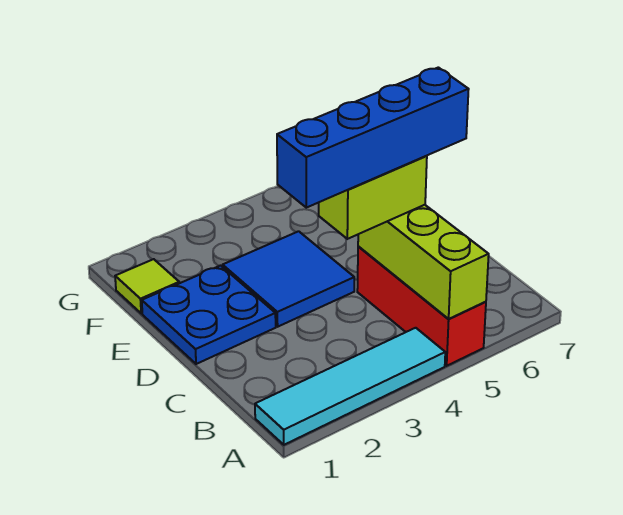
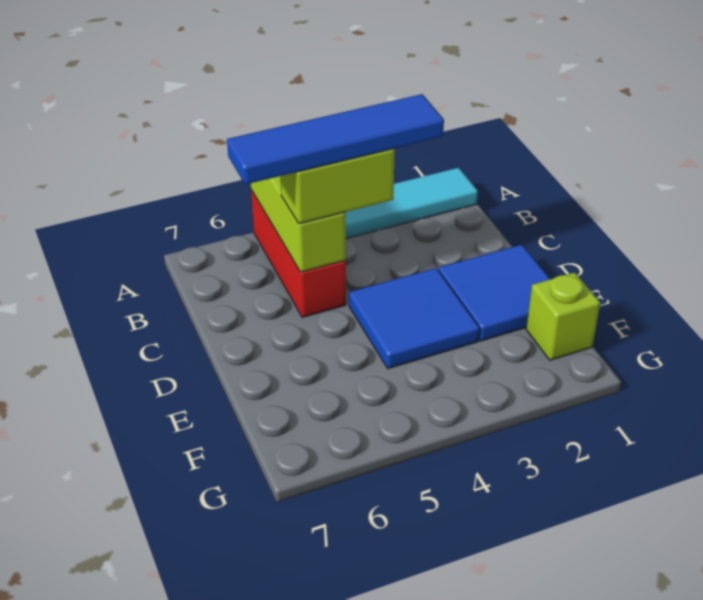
blue 1x4 brick [277,67,469,208] -> blue 1x4 tile [227,94,444,184]
blue 2x2 plate [142,266,276,364] -> blue 2x2 tile [438,245,550,341]
lime 1x1 tile [115,259,179,313] -> lime 1x1 brick [526,272,600,360]

